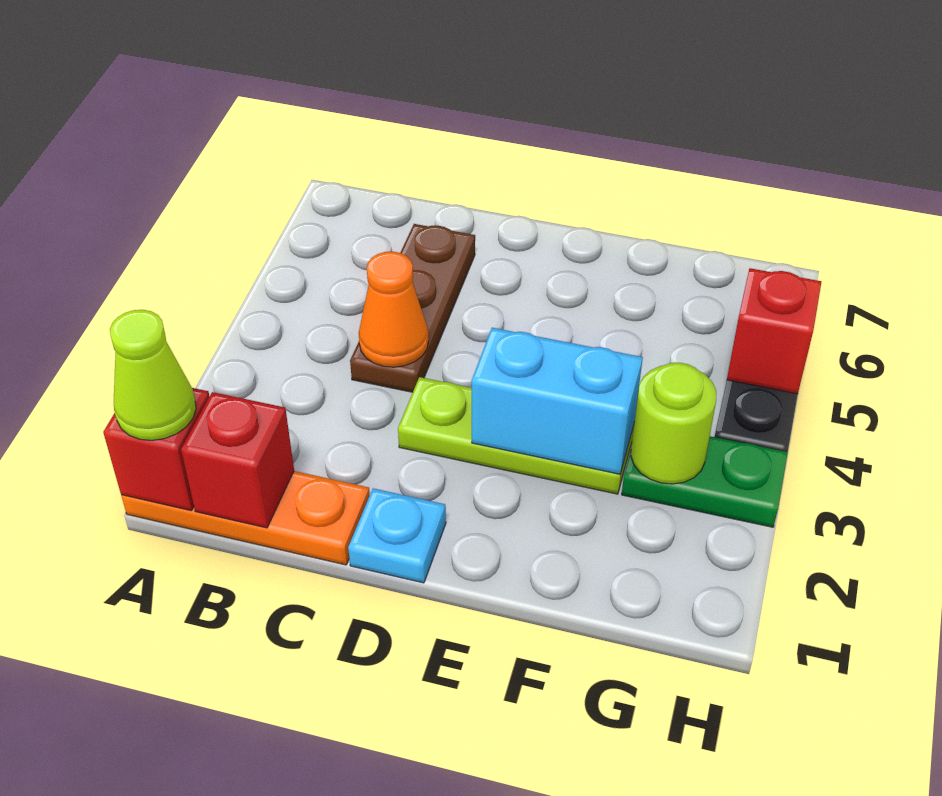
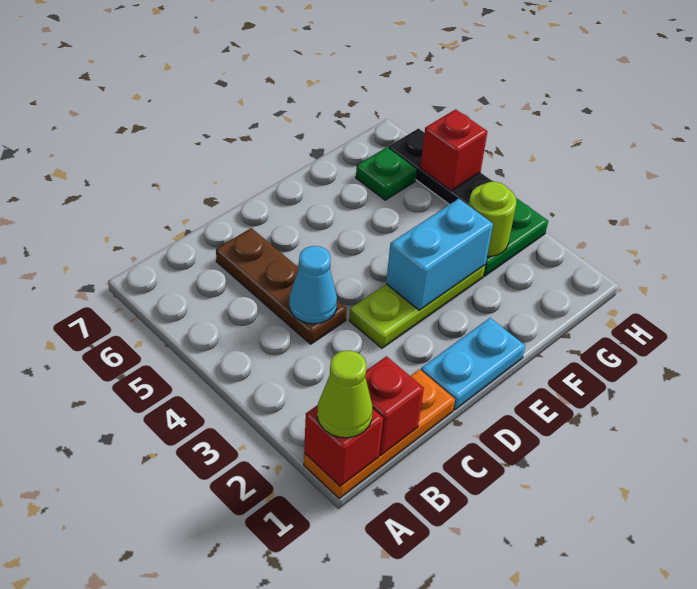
orange 1x1 cone [359,252,428,367] -> cyan 1x1 cone [289,246,337,324]
cyan 1x1 plate [348,488,446,583] -> cyan 1x2 plate [421,318,525,410]
none -> green 1x1 plate [356,147,417,200]

